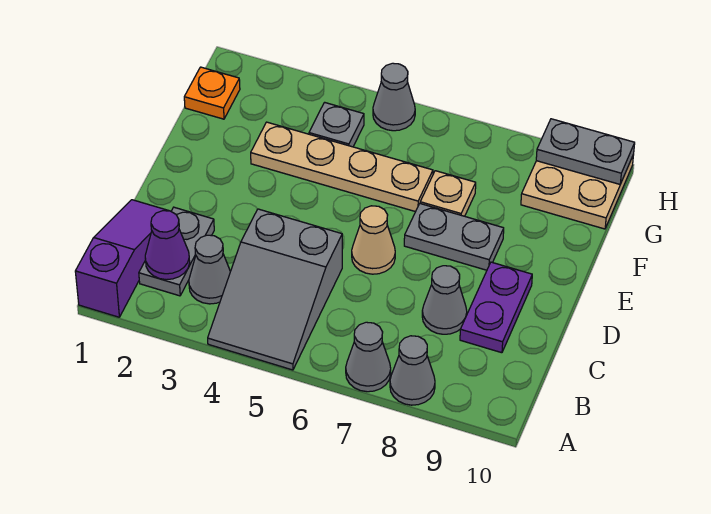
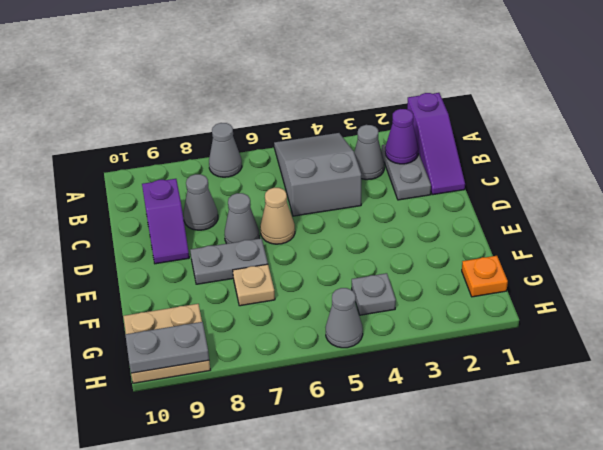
grey 1x1 cone [390,336,435,405] -> grey 1x1 cone moved to [225,193,259,244]
purple 1x2 plate [460,262,532,353] -> purple 1x2 slope [142,179,189,264]
tan 1x4 plate [251,122,433,212] -> none

